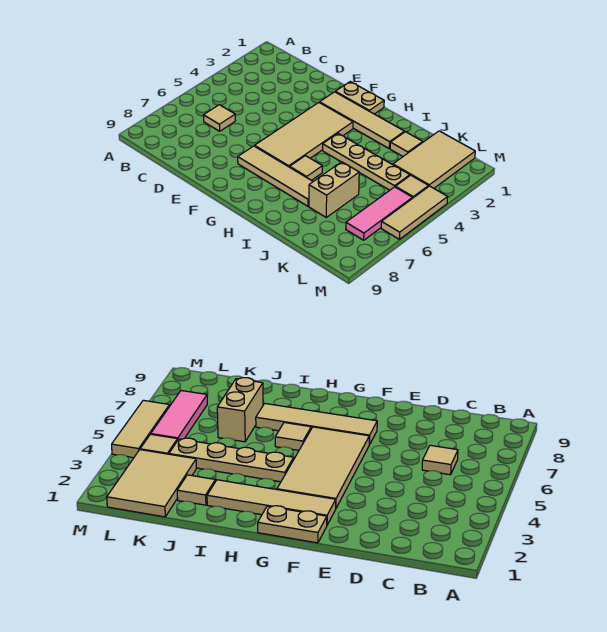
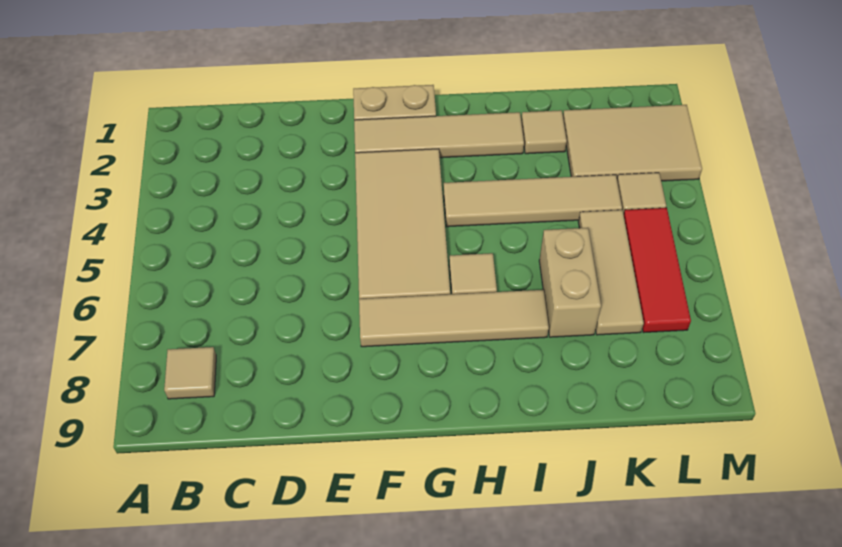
tan 1x1 tile [204,105,235,131] -> tan 1x1 tile moved to [164,347,216,399]
tan 1x4 plate [323,134,410,190] -> tan 1x4 tile [444,175,622,227]
tan 2x3 tile [393,131,475,188] -> tan 2x3 tile turned to [563,105,702,181]
pink 1x3 tile [346,187,413,240] -> red 1x3 tile [623,208,691,333]
tan 1x3 tile [381,186,448,239] -> tan 1x3 tile moved to [578,210,644,335]

